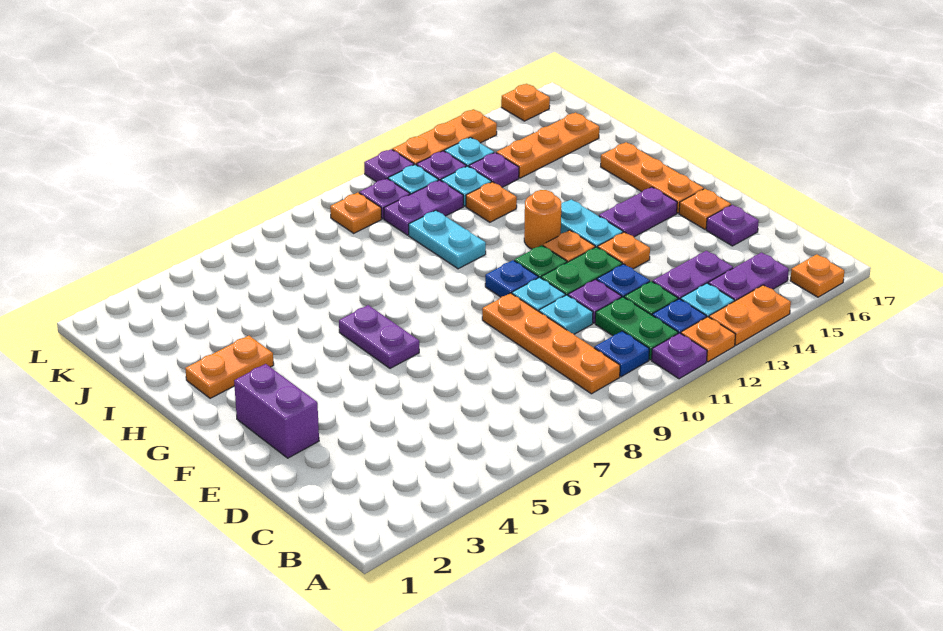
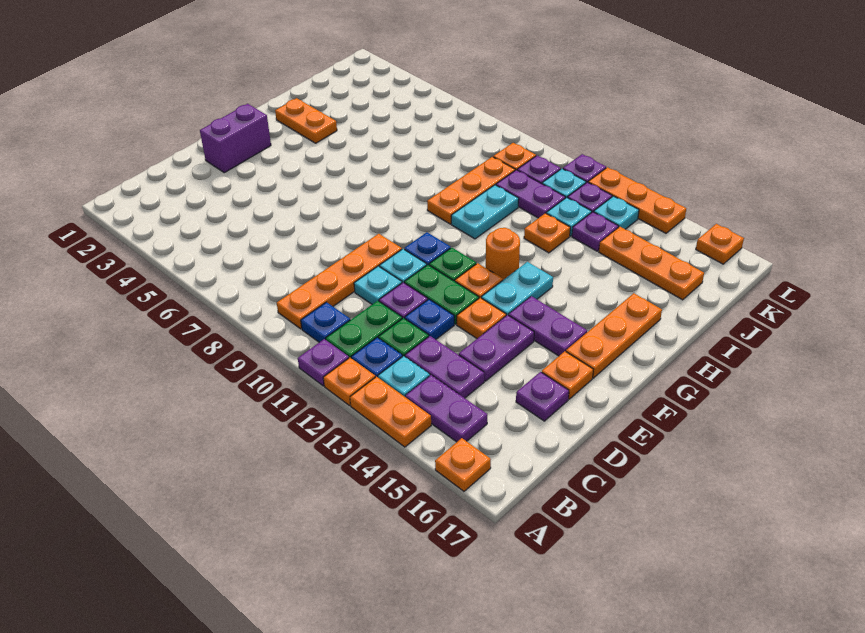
purple 1x2 plate [339,305,419,368] -> purple 1x2 plate moved to [459,315,534,381]
none -> orange 1x3 plate [427,157,515,224]

